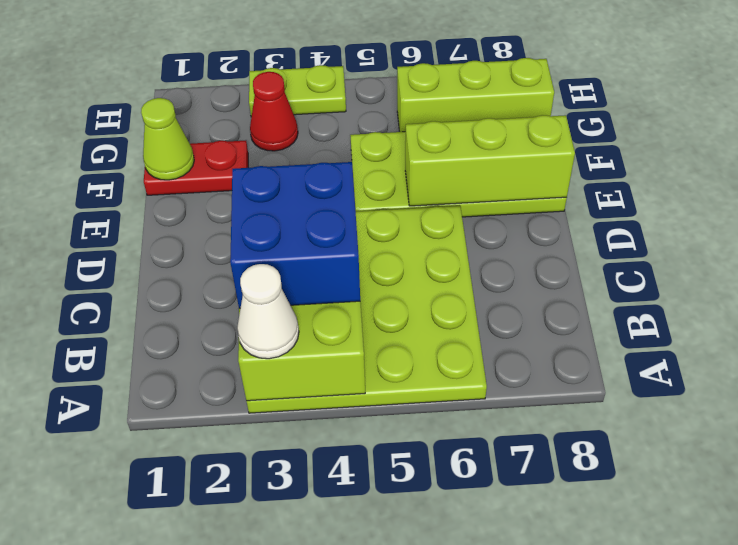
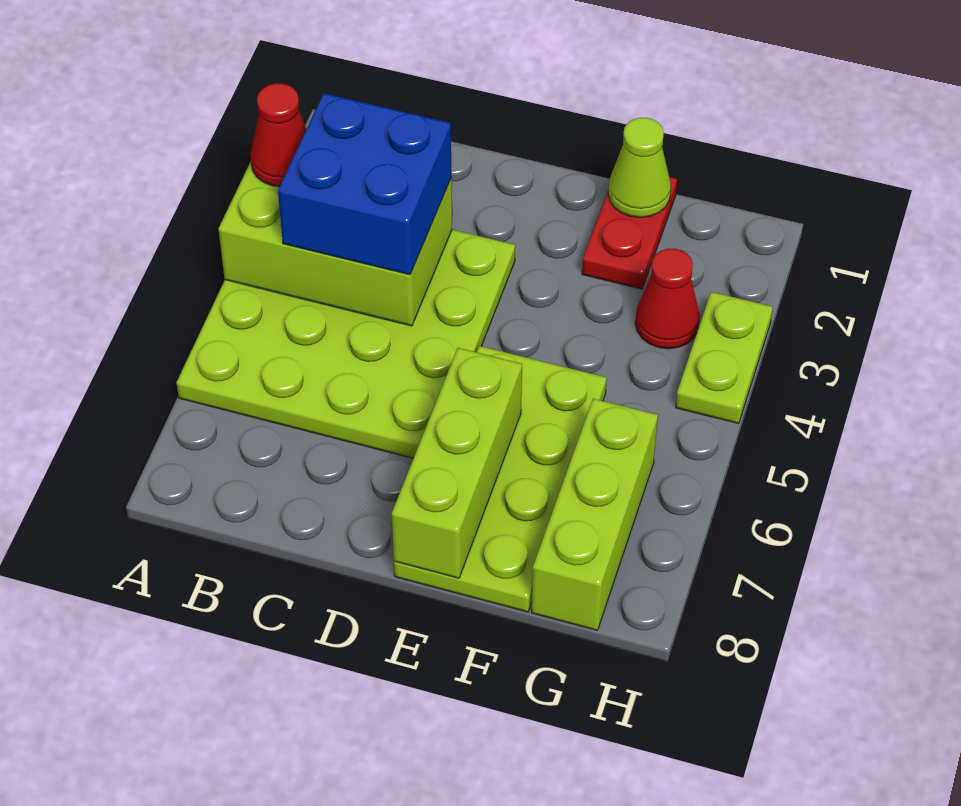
white 1x1 cone [237,264,299,359] -> red 1x1 cone [250,83,306,187]

